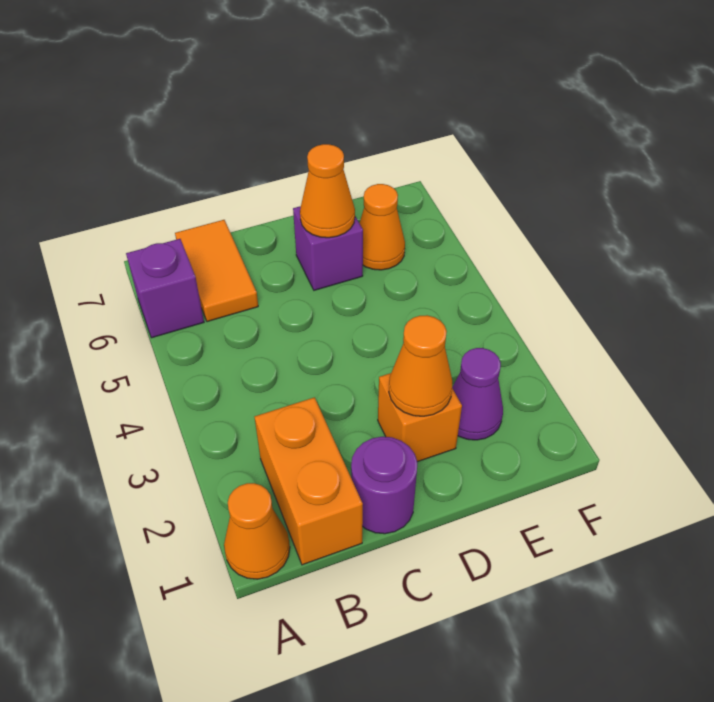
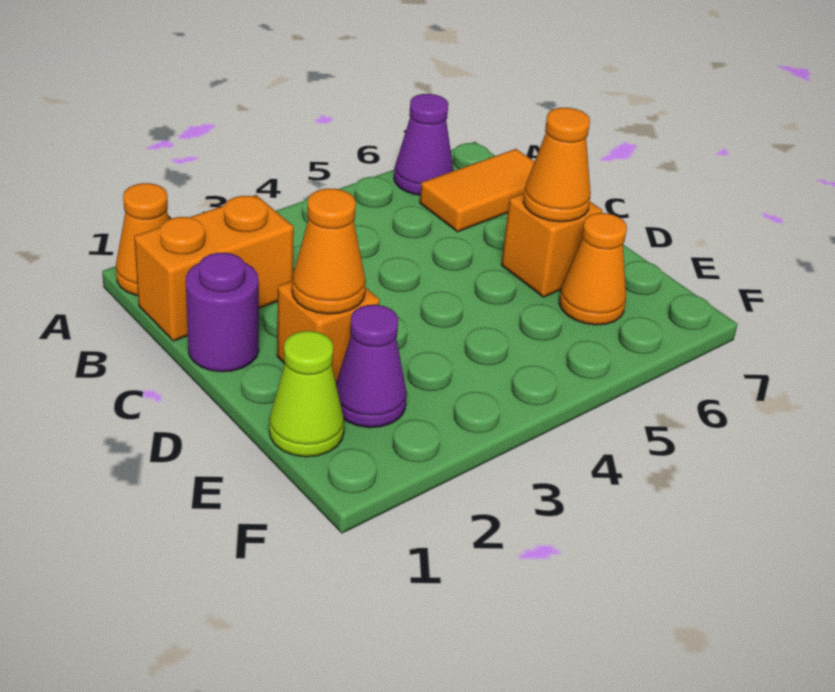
purple 1x1 brick [126,239,204,338] -> purple 1x1 cone [394,94,454,195]
purple 1x1 brick [293,206,363,290] -> orange 1x1 brick [501,193,602,297]
none -> lime 1x1 cone [269,331,344,457]

